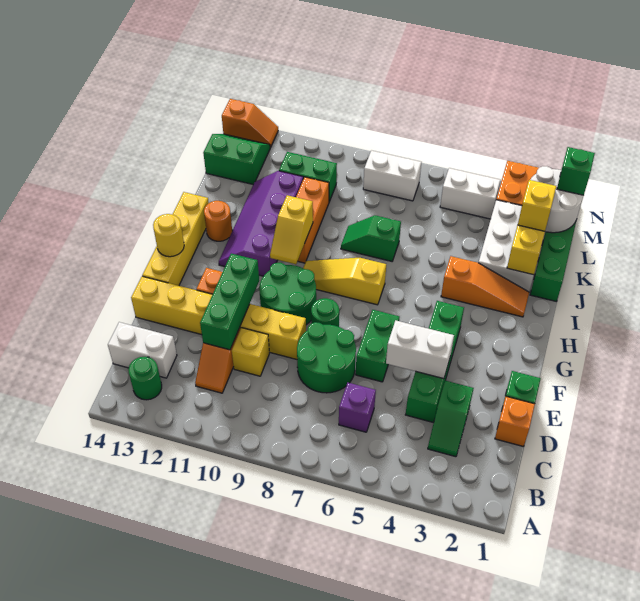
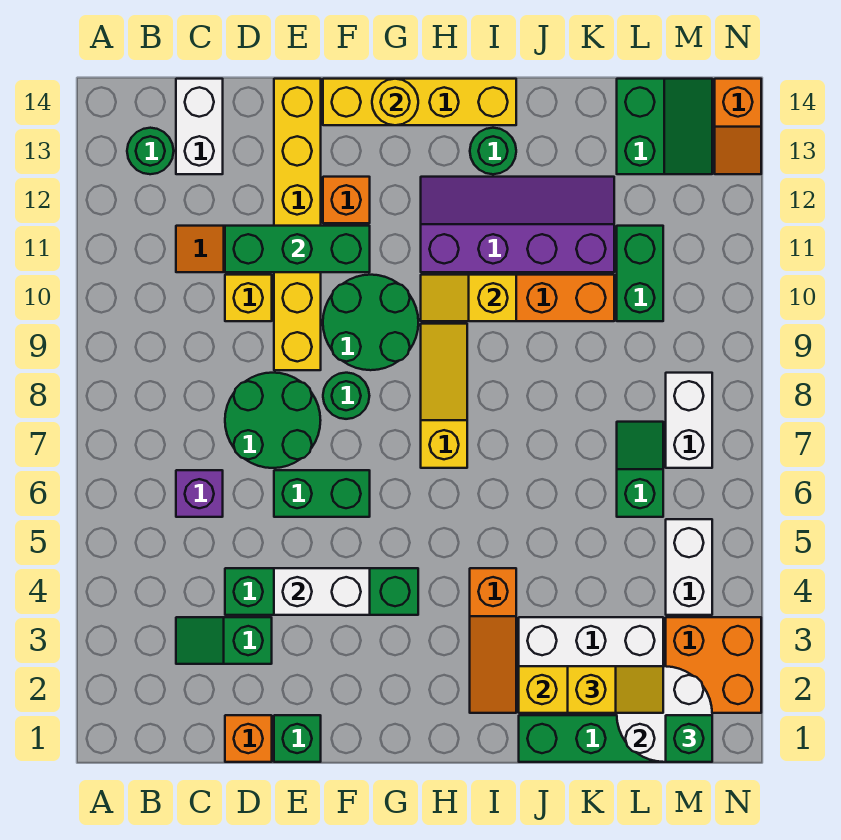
white 1x2 brick [386,320,454,379] -> white 1x2 brick turned to [274,568,370,615]
orange 1x1 round brick [204,201,232,241] -> green 1x1 round brick [470,128,516,174]
green 1x2 slope [341,215,401,261] -> green 1x2 slope moved to [617,422,663,517]

